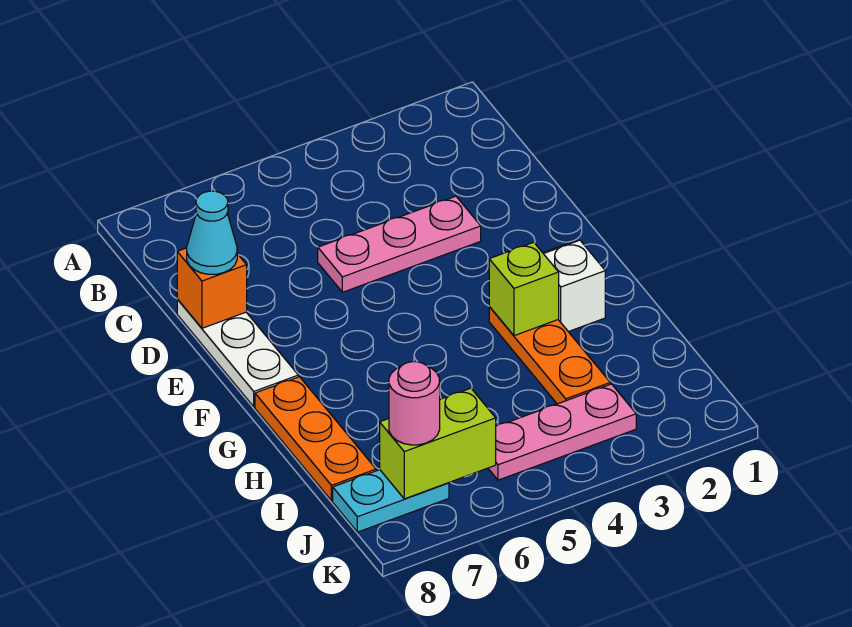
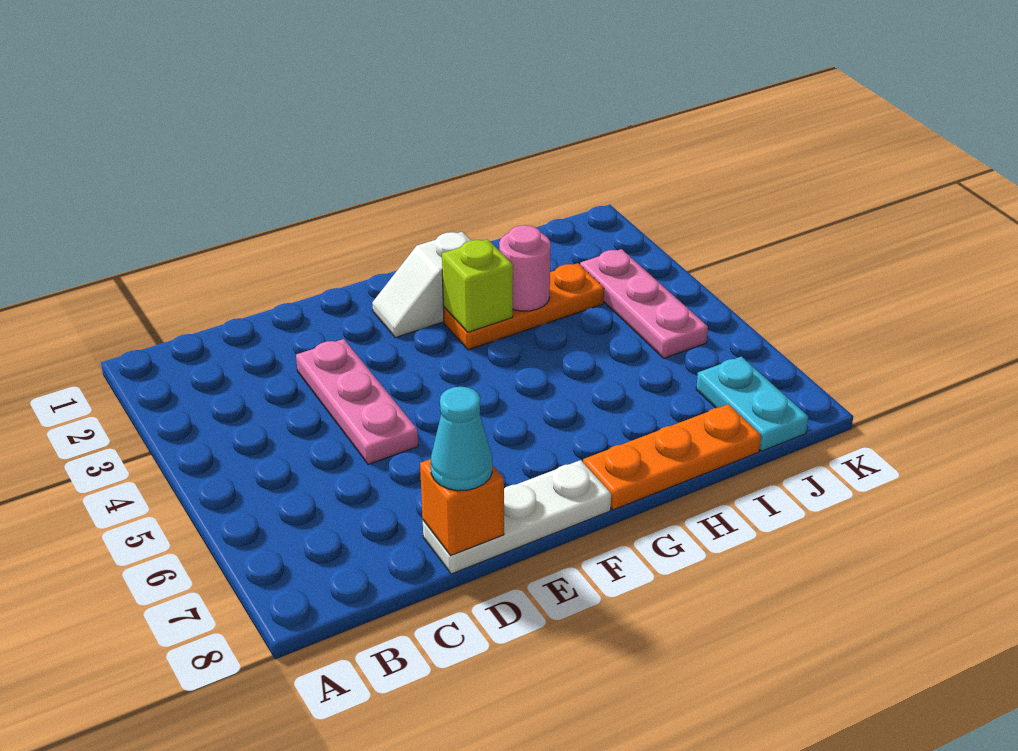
lime 1x2 brick [380,388,496,499] -> none
pink 1x1 round brick [389,362,440,445] -> pink 1x1 round brick moved to [499,225,551,311]

